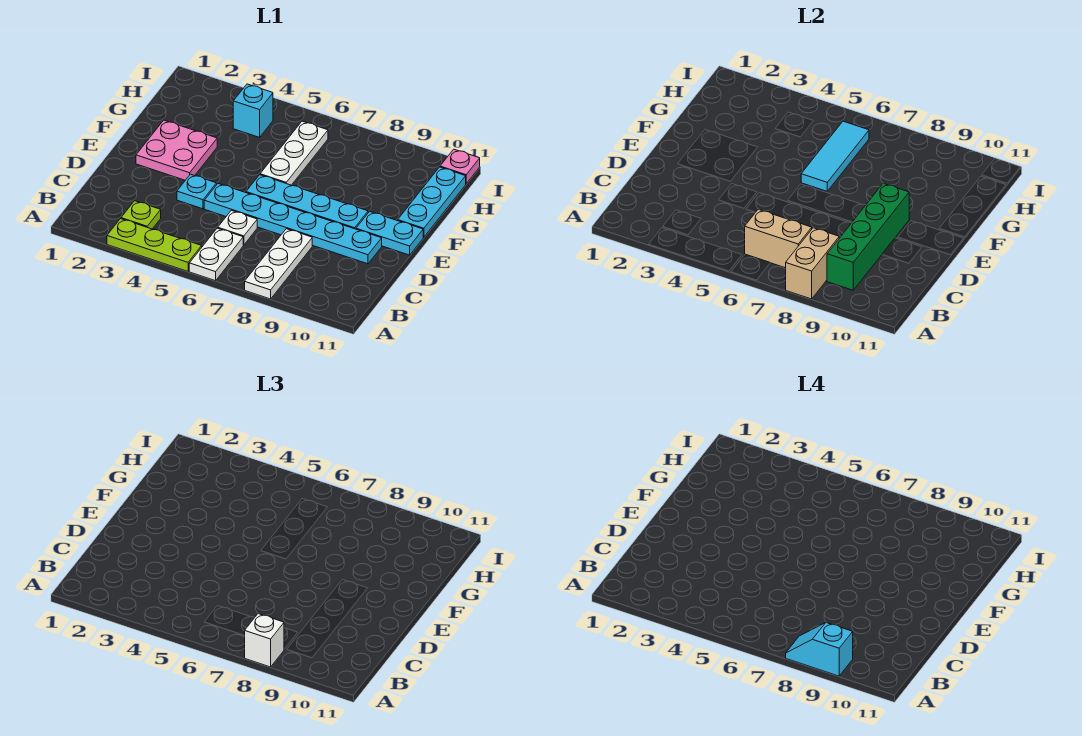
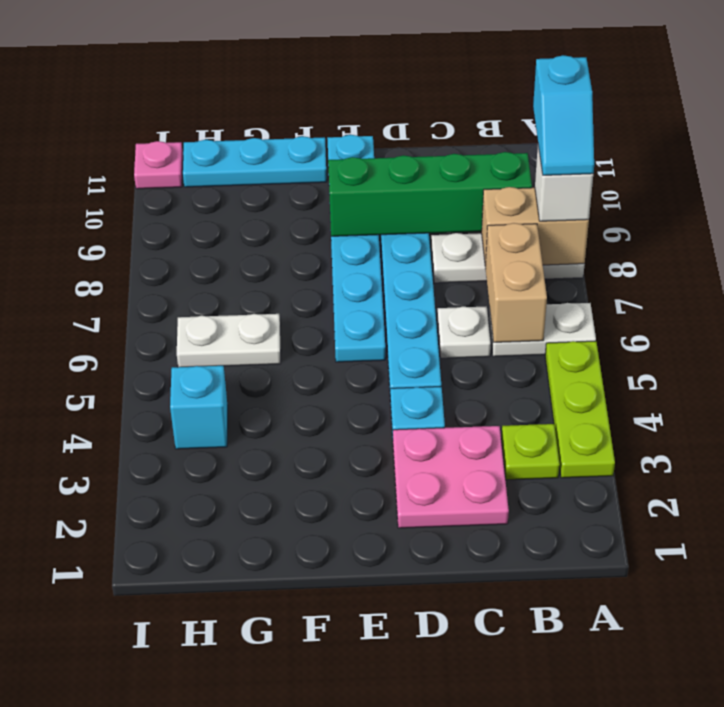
pink 2x2 plate [136,120,217,180] -> pink 2x2 plate moved to [393,426,509,528]
white 1x3 plate [260,121,328,185] -> white 1x2 plate [177,314,281,367]
cyan 1x3 tile [801,121,869,191] -> none

